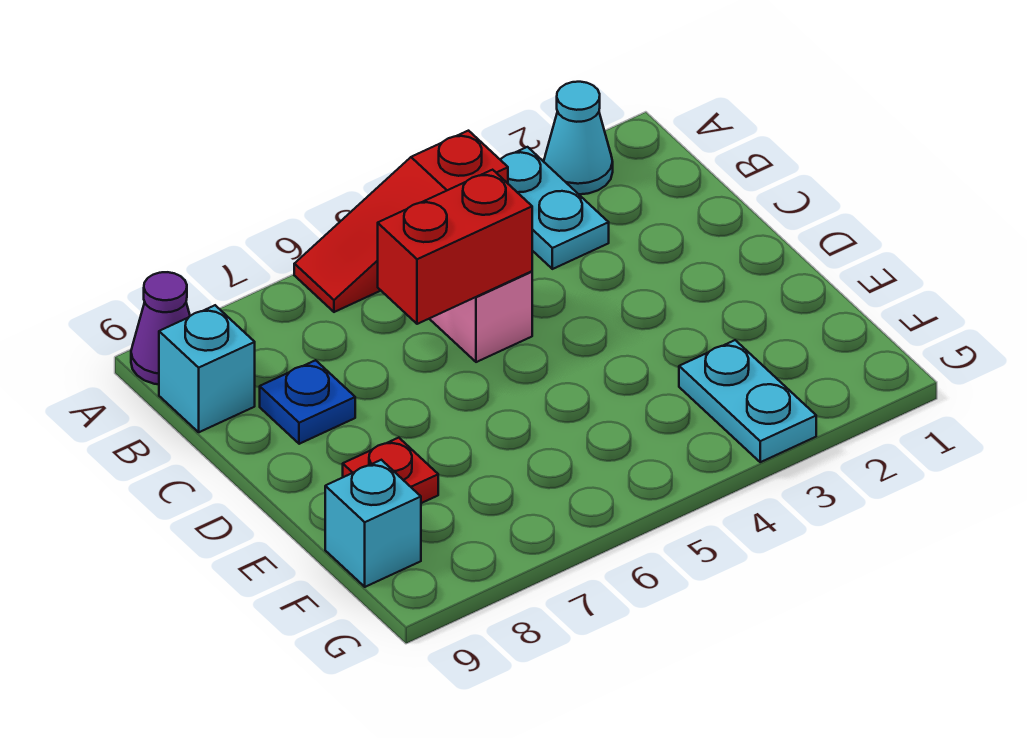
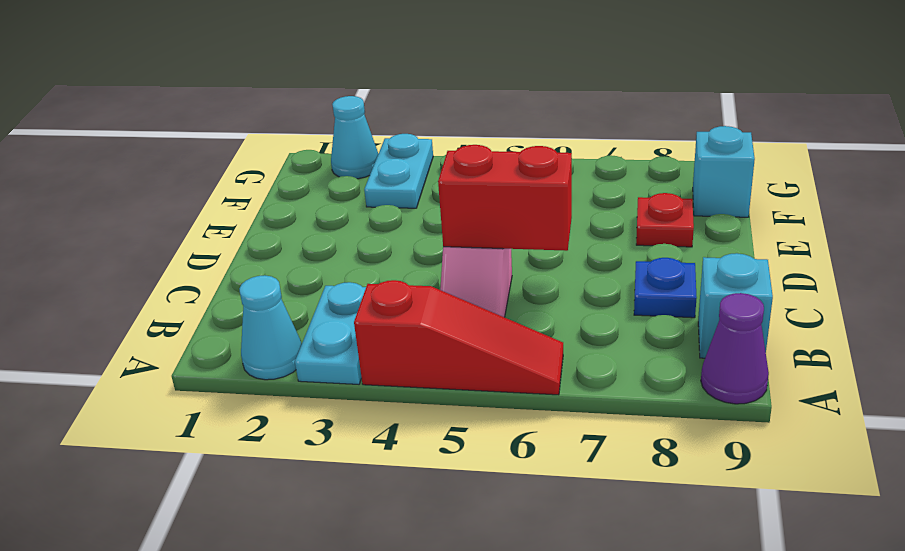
none -> cyan 1x1 cone [331,96,378,179]

